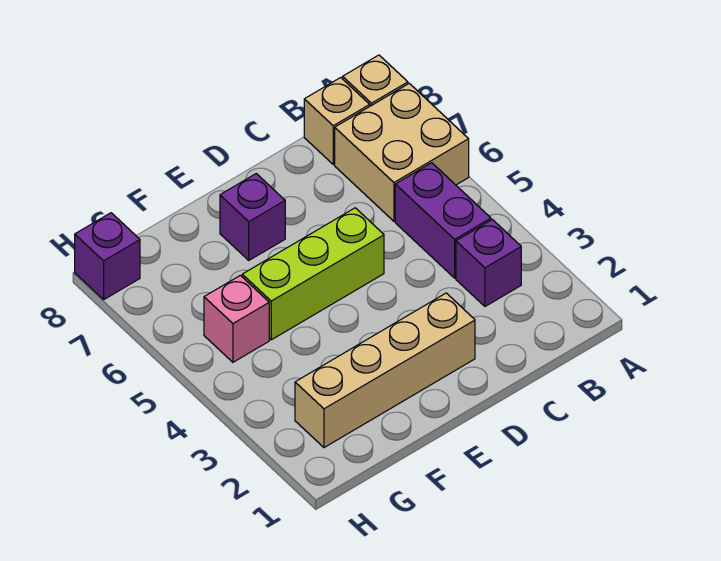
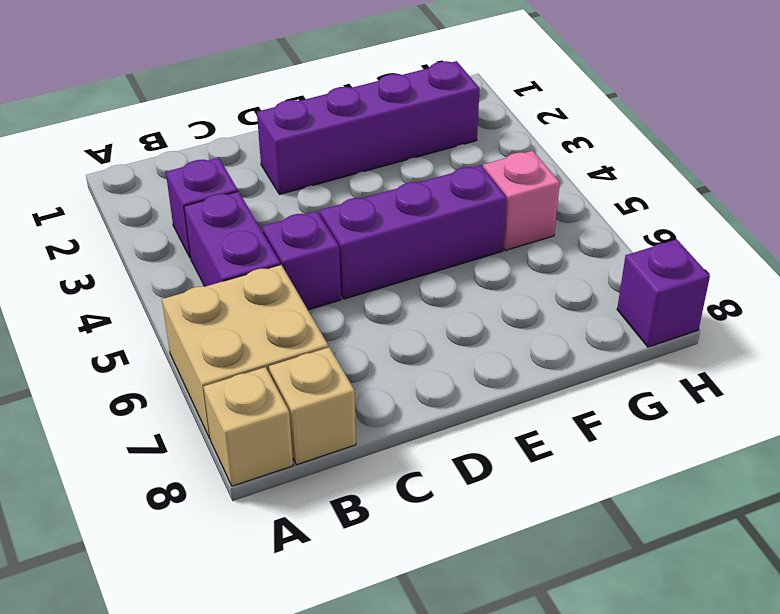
tan 1x4 brick [295,293,475,448] -> purple 1x4 brick [257,61,480,194]
lime 1x3 brick [242,208,384,340] -> purple 1x3 brick [320,165,507,299]
purple 1x1 brick [220,174,285,260] -> purple 1x1 brick moved to [262,211,341,310]

